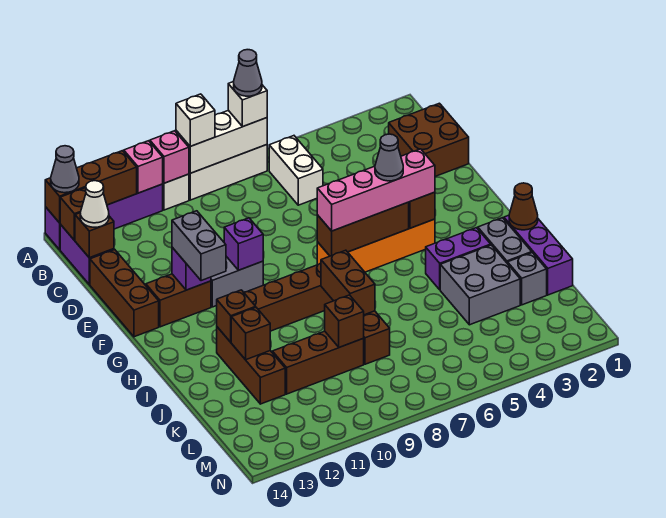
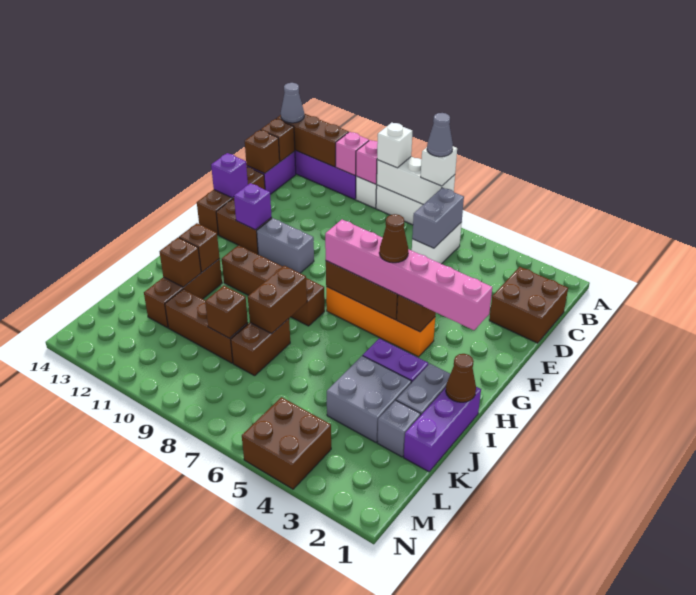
white 1x1 cone [80,181,109,227] -> none
purple 1x1 brick [224,218,263,270] -> purple 1x1 brick moved to [211,153,248,198]
grey 1x2 brick [172,211,226,281] -> grey 1x2 brick moved to [412,188,464,248]
pink 1x4 brick [317,149,435,231] -> pink 1x6 brick [325,220,492,330]
grey 1x1 cone [375,134,403,181] -> brown 1x1 cone [379,214,408,263]
none -> brown 2x2 brick [242,397,331,489]

